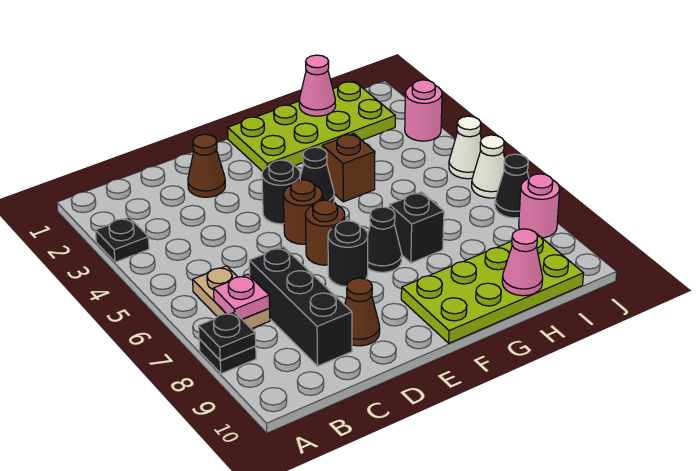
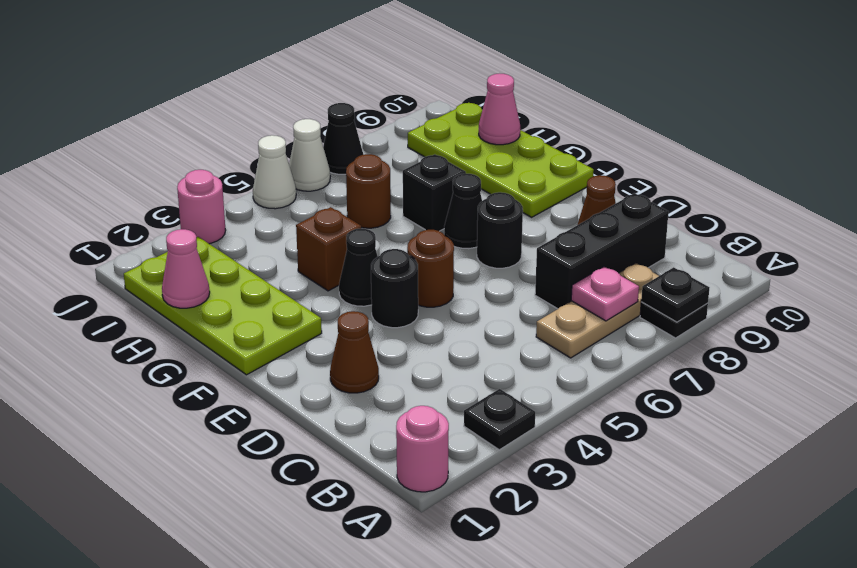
tan 1x2 plate [193,266,270,329] -> tan 1x3 plate [536,263,659,358]
brown 1x1 round brick [306,200,345,265] -> brown 1x1 round brick moved to [346,154,391,228]
pink 1x1 round brick [519,174,560,238] -> pink 1x1 round brick moved to [396,406,449,492]

